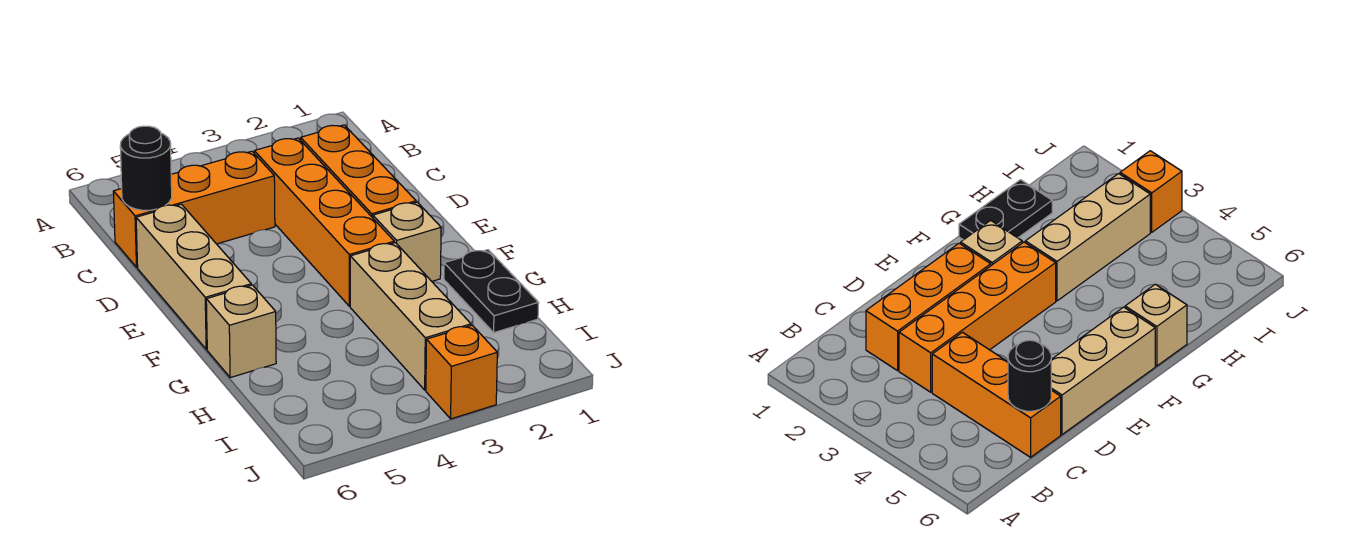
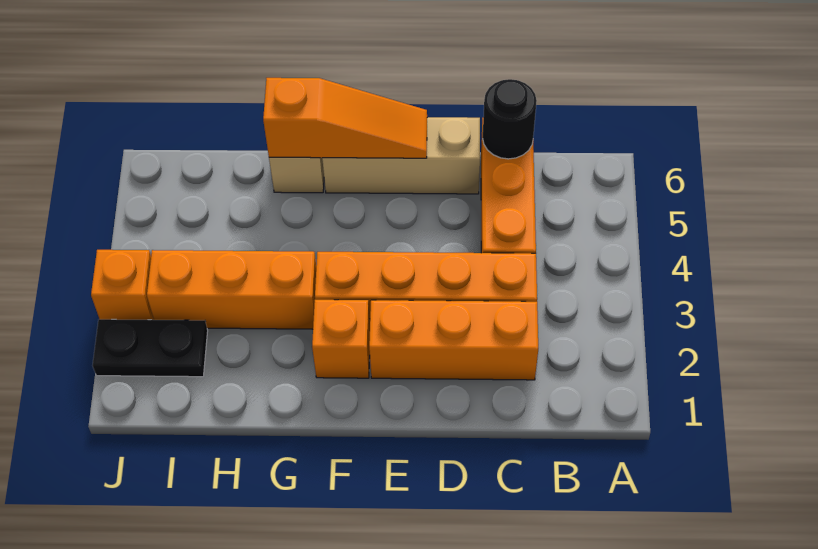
none -> orange 1x3 slope [263,78,427,158]
tan 1x1 brick [373,202,441,281] -> orange 1x1 brick [312,300,370,378]
black 1x2 plate [444,250,539,333] -> black 1x2 plate moved to [93,319,208,377]
tan 1x3 brick [350,243,471,390] -> orange 1x3 brick [147,250,316,329]

